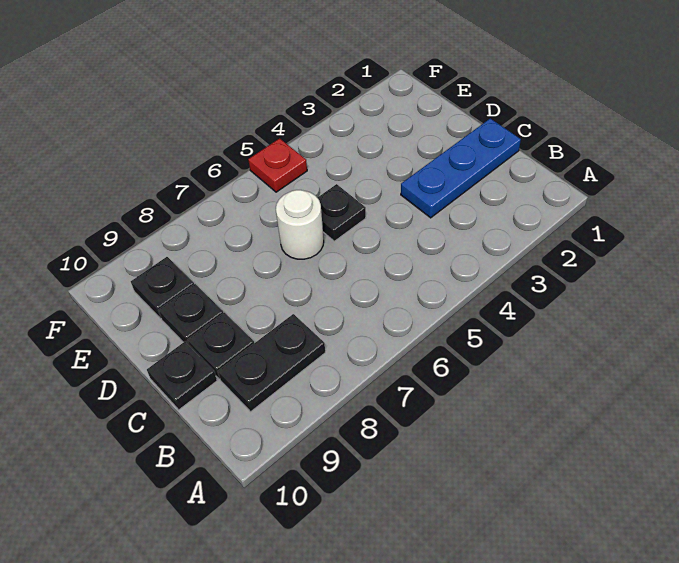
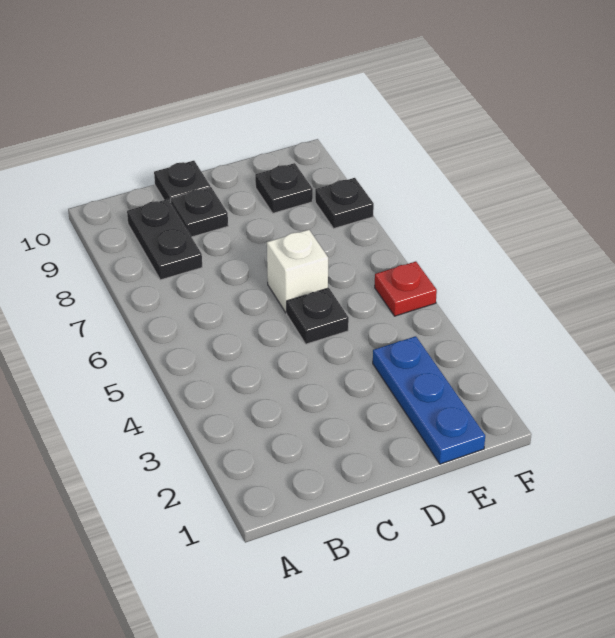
blue 1x3 plate [401,119,521,218] -> blue 1x3 plate moved to [373,336,485,464]
white 1x1 round brick [276,190,324,259] -> white 1x1 brick [267,230,328,313]
black 1x1 plate [159,284,223,343] -> black 1x1 plate moved to [315,178,374,228]

